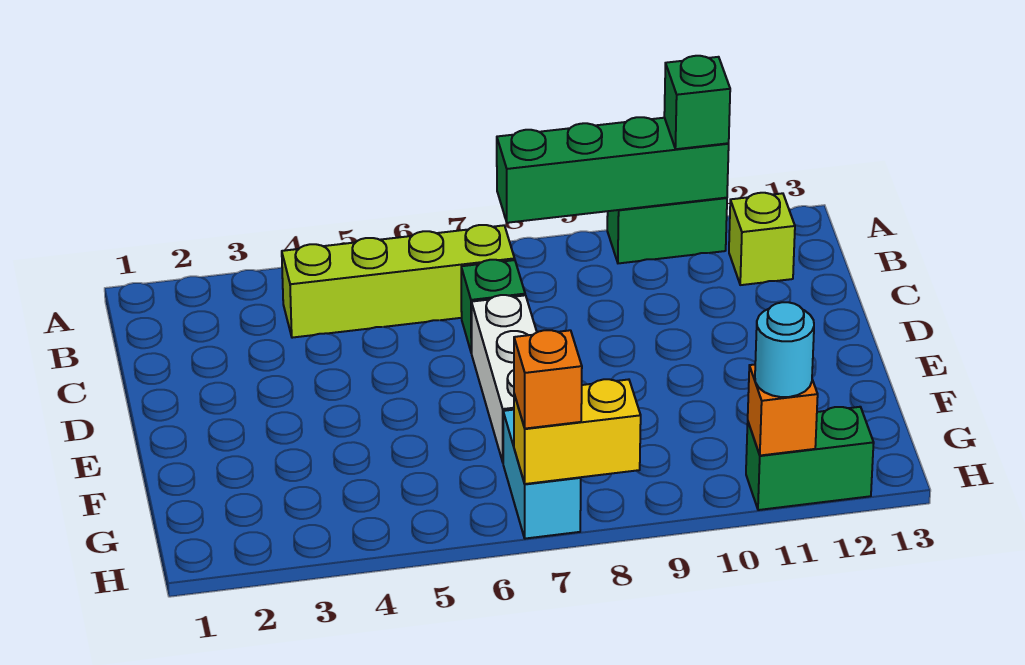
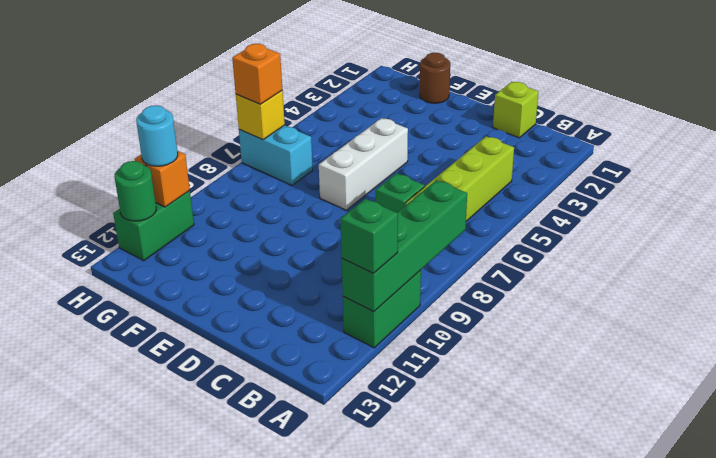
lime 1x1 brick [729,193,795,285] -> lime 1x1 brick moved to [493,82,538,138]
white 1x3 brick [471,295,537,462] -> white 1x3 brick turned to [319,118,408,210]
none -> brown 1x1 round brick [420,53,450,103]
yellow 1x2 brick [514,379,641,484] -> yellow 1x1 brick [236,91,285,140]
none -> green 1x1 round brick [115,161,156,221]

